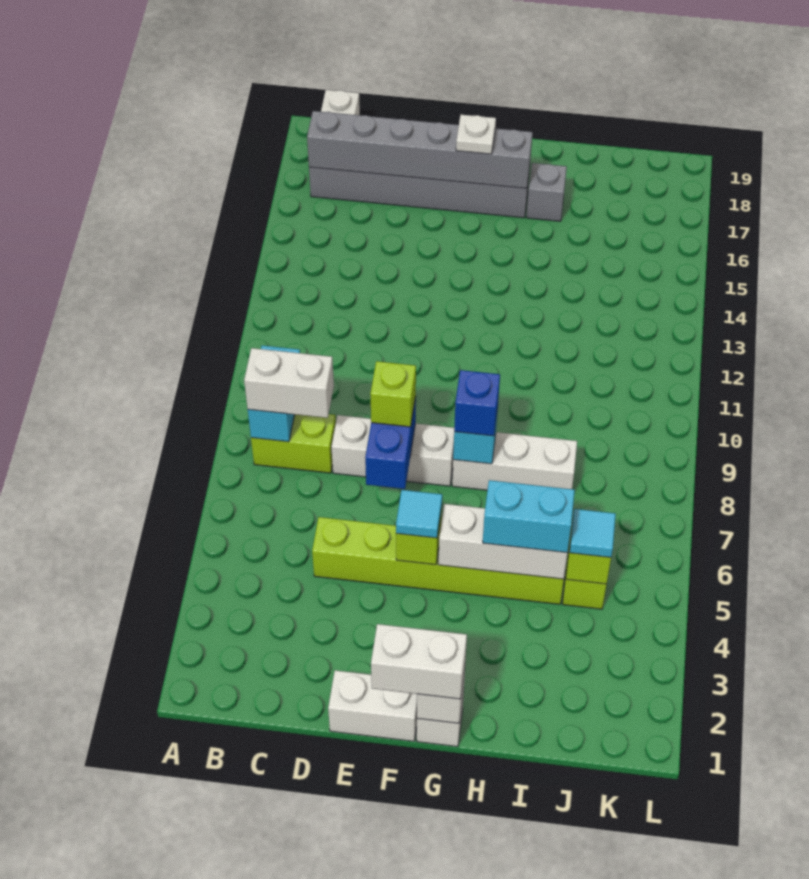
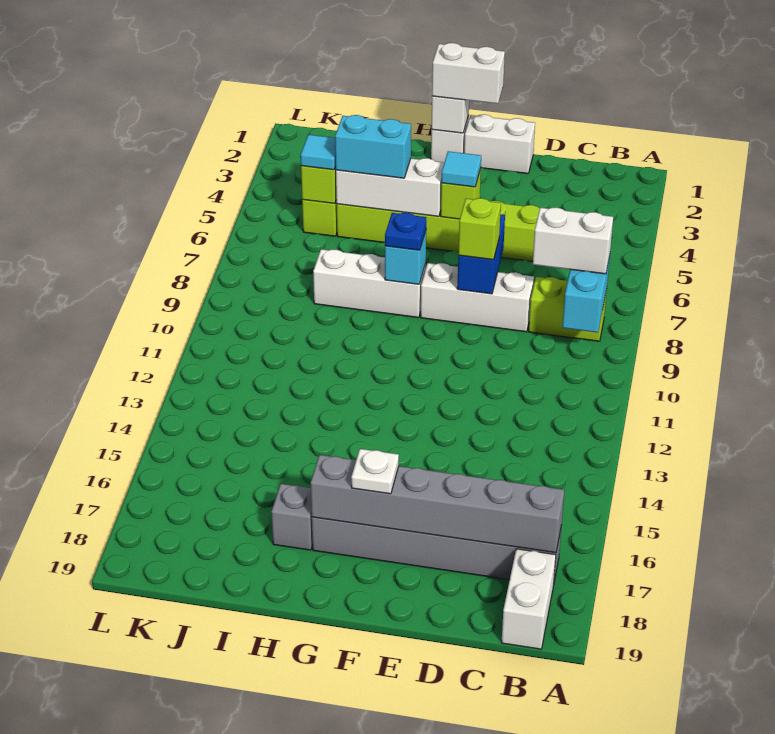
blue 1x1 brick [454,370,500,436] -> blue 1x1 plate [385,213,426,250]

